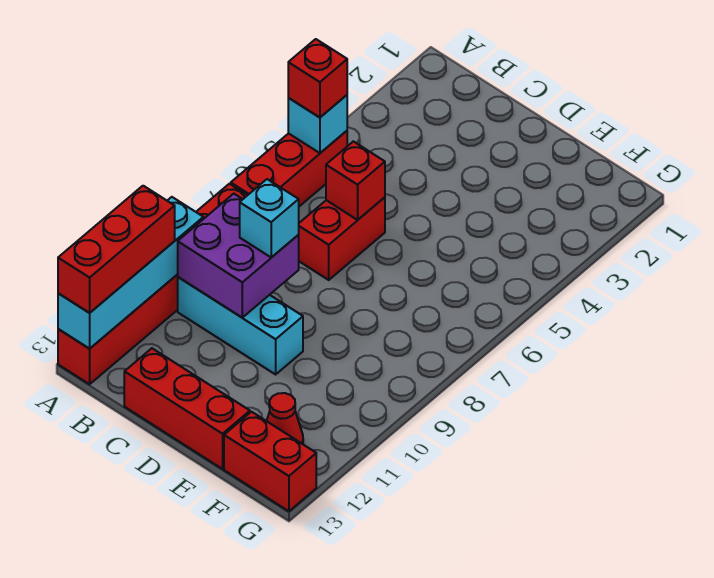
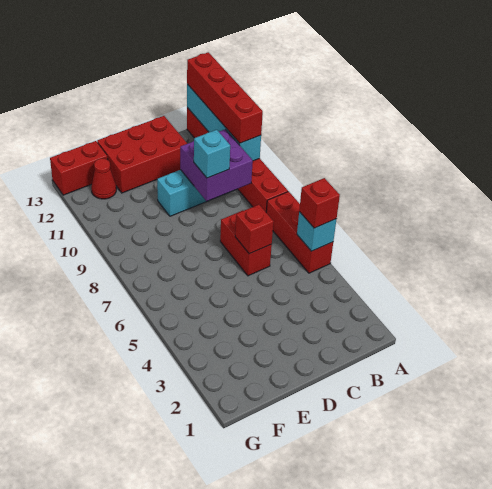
red 1x3 brick [58,186,175,313] -> red 1x4 brick [187,52,263,143]
red 1x3 brick [124,348,250,469] -> red 2x3 brick [97,116,187,193]

